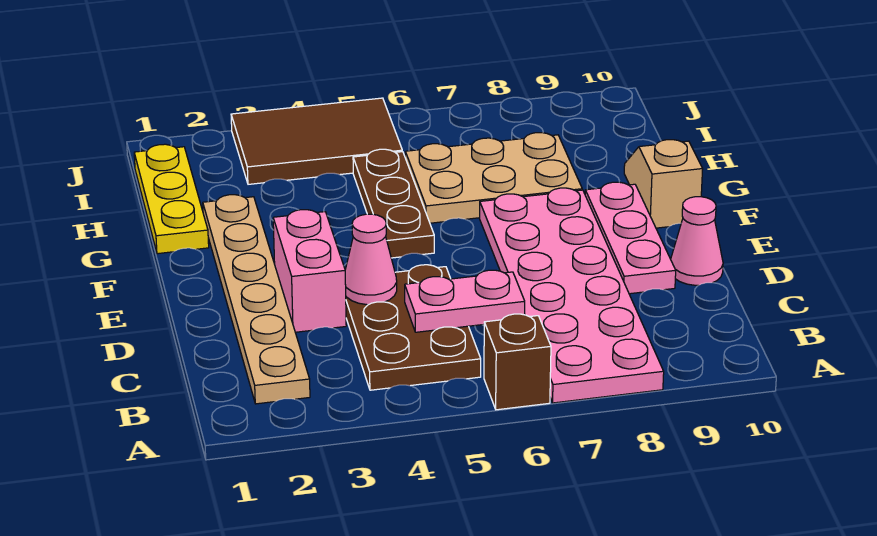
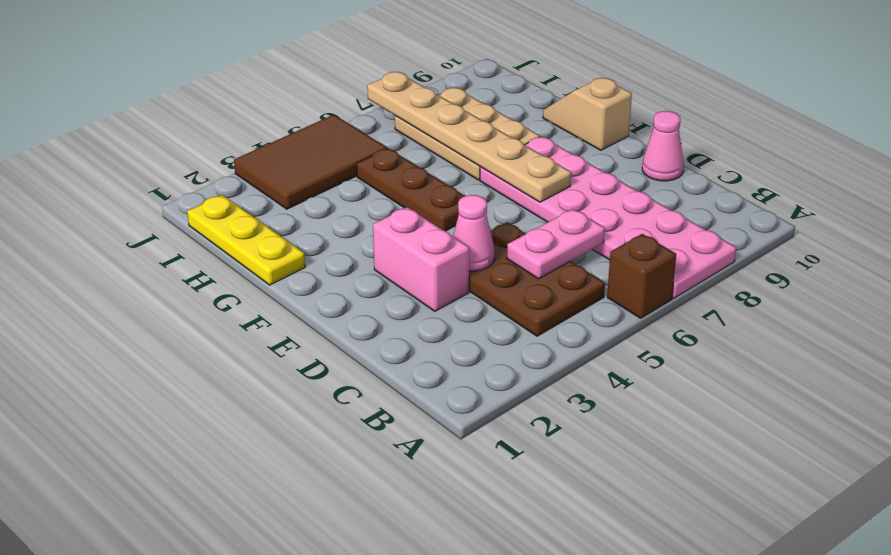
tan 1x6 plate [203,195,310,404] -> tan 1x6 plate moved to [367,72,571,202]
pink 1x3 plate [585,182,676,294] -> none
tan 2x3 plate [405,133,582,223] -> tan 2x3 plate turned to [395,88,540,180]

